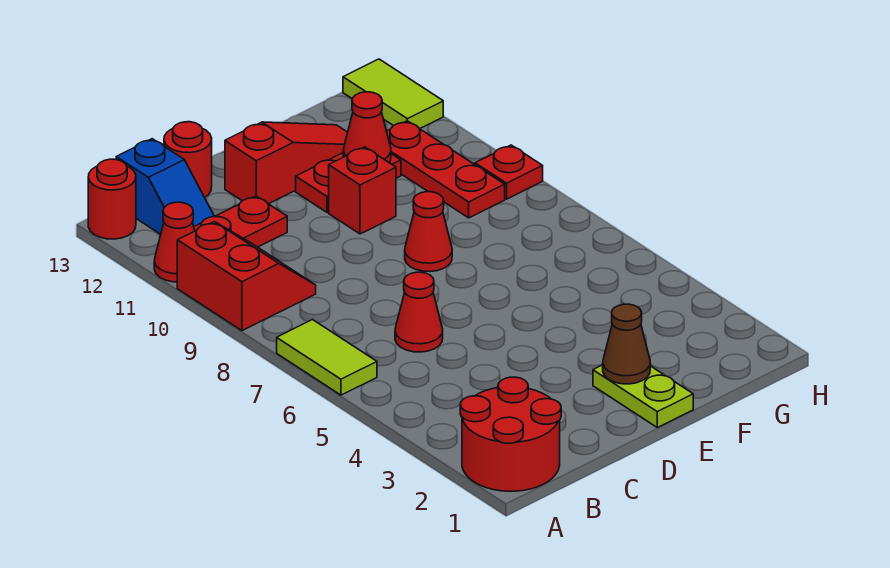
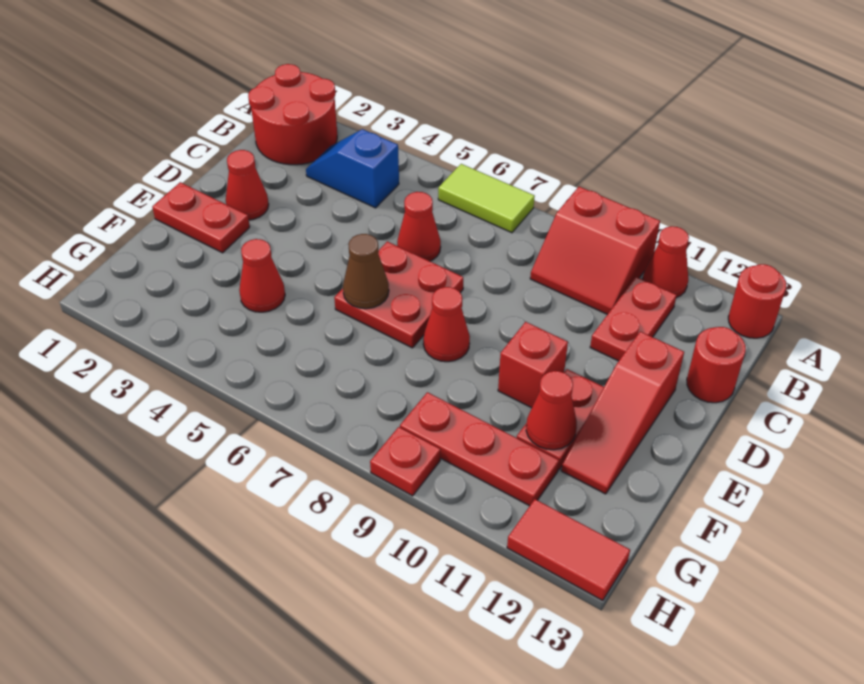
blue 1x2 slope [116,139,215,234] -> blue 1x2 slope moved to [306,129,399,208]
none -> red 1x1 cone [226,150,269,220]
none -> red 2x2 plate [334,241,463,348]
lime 1x2 plate [593,365,693,427] -> red 1x2 plate [152,182,250,253]
brown 1x1 cone [603,304,650,384] -> brown 1x1 cone moved to [343,234,389,309]
none -> red 1x1 cone [239,239,285,312]
lime 1x2 tile [343,59,443,129] -> red 1x2 tile [507,499,630,601]

